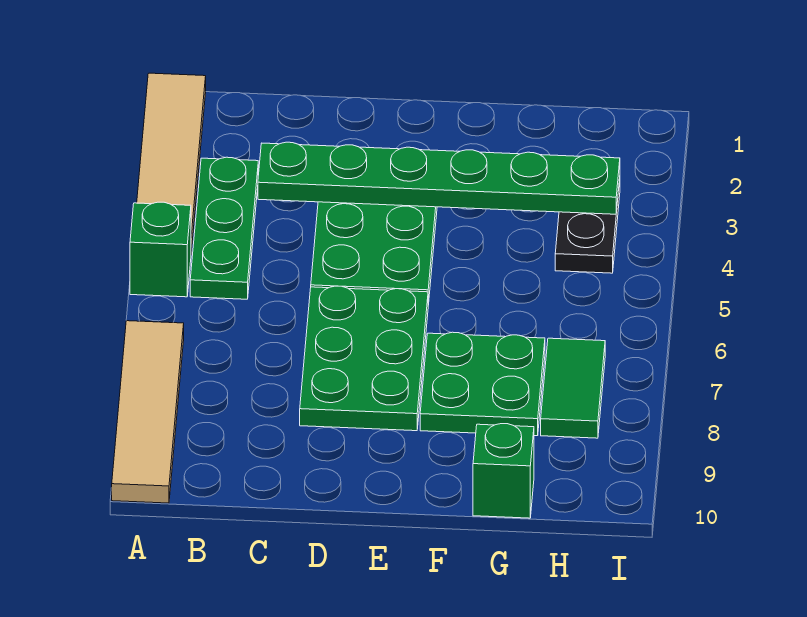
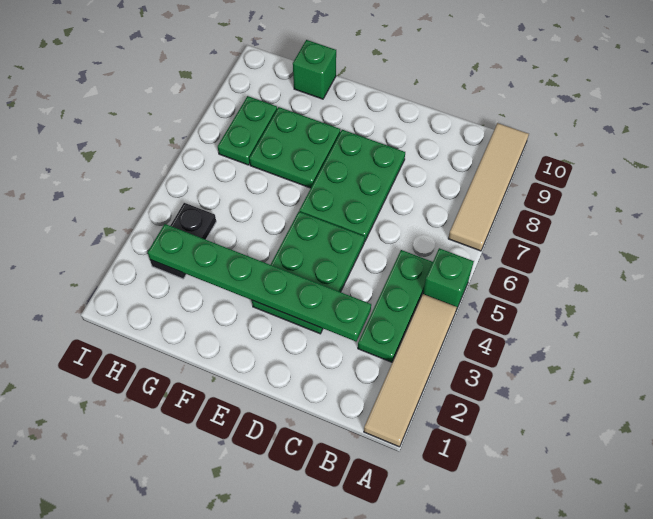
green 1x2 tile [541,338,605,438] -> green 1x2 plate [218,96,277,165]

